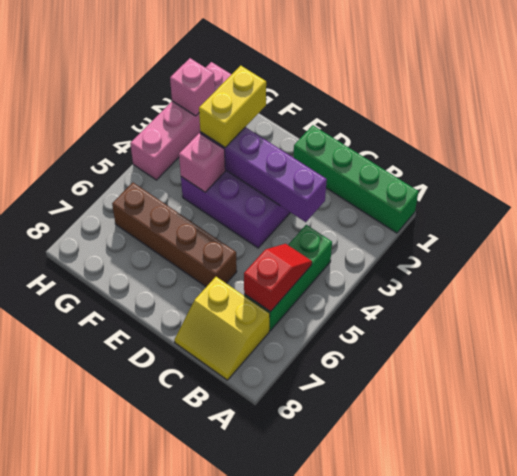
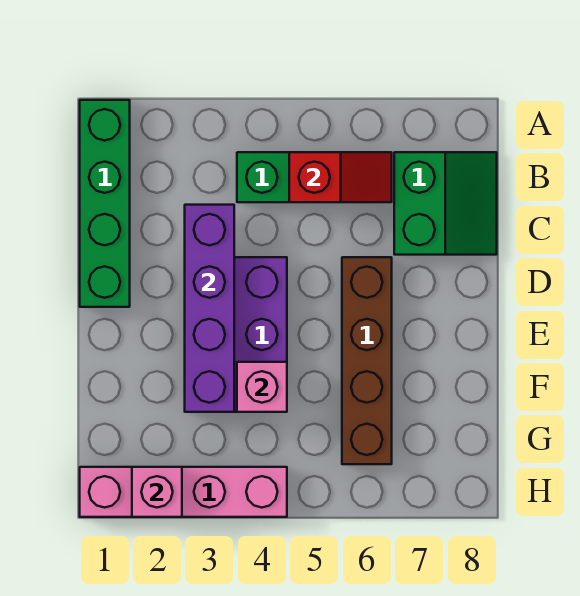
red 1x2 slope [244,244,312,312] -> red 1x2 slope turned to [289,152,392,202]
yellow 2x2 slope [175,277,270,380] -> green 2x2 slope [394,152,497,255]
yellow 1x2 brick [199,66,266,148] -> none

